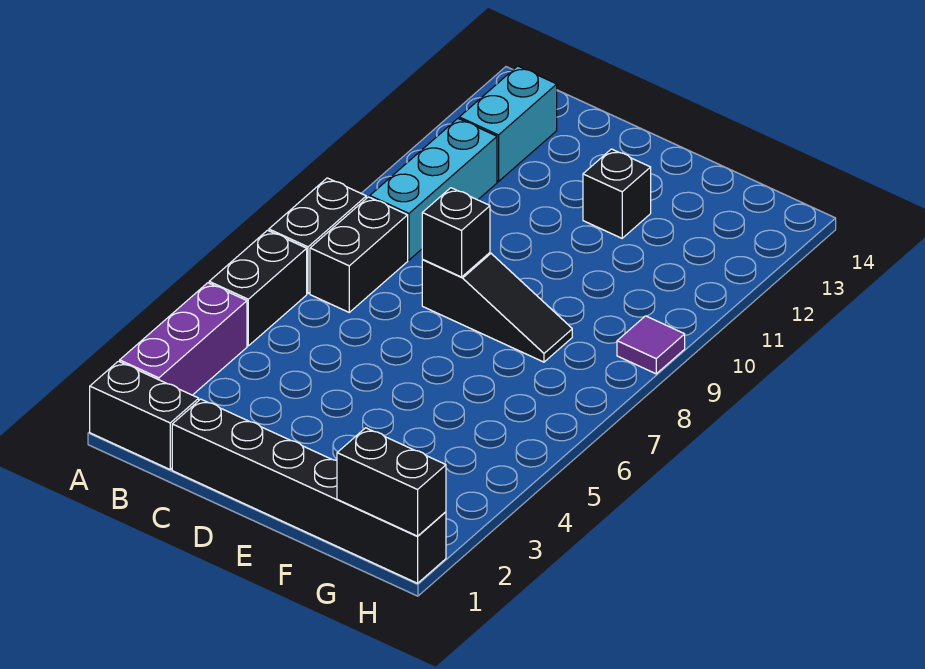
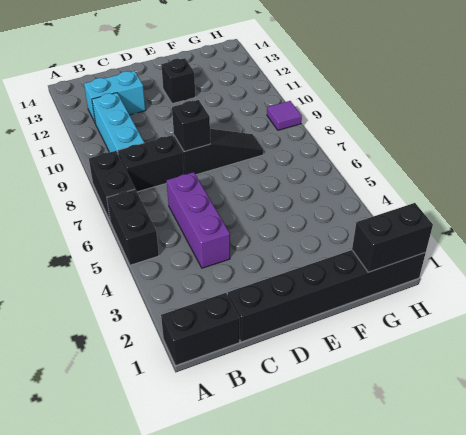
purple 1x3 brick [120,283,247,395] -> purple 1x3 brick moved to [167,172,230,268]
black 1x2 brick [310,197,408,312] -> black 1x2 brick turned to [118,135,184,192]
cyan 1x2 brick [459,66,557,182] -> cyan 1x2 brick turned to [84,71,146,124]

